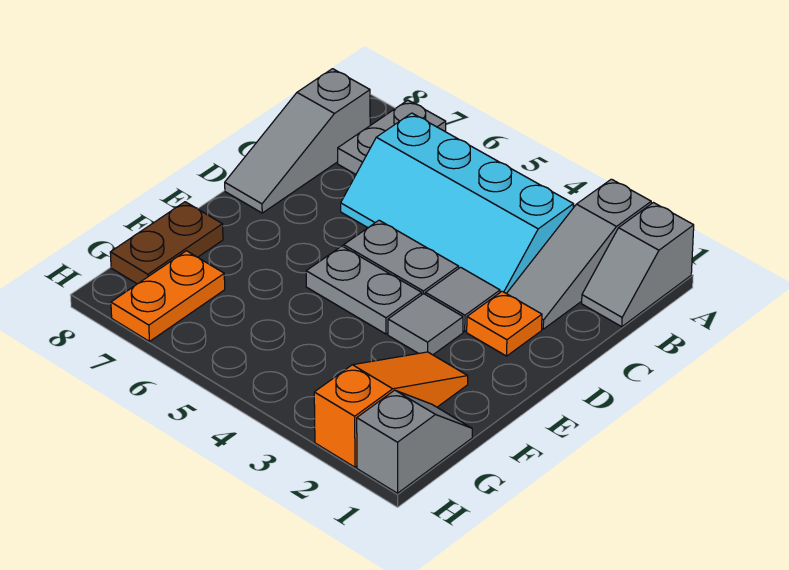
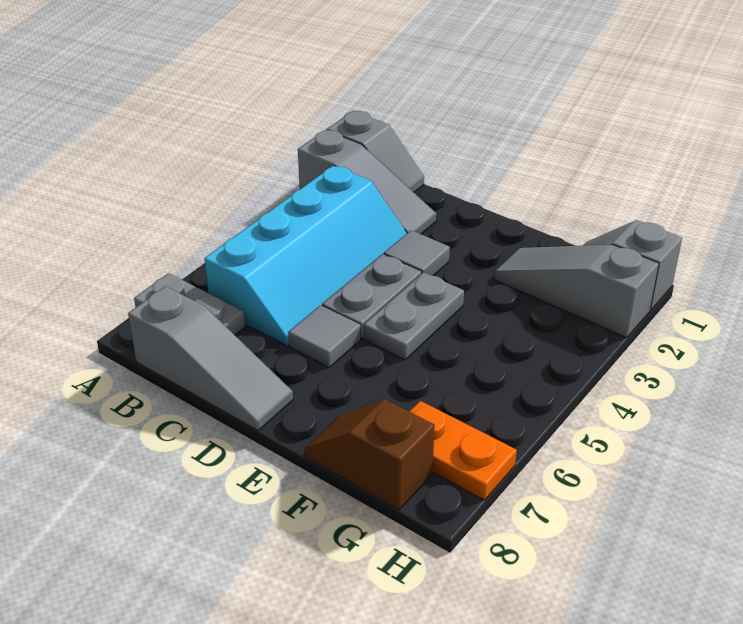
orange 1x1 plate [467,291,542,356] -> none
grey 1x1 tile [388,294,463,355] -> grey 1x1 tile moved to [288,305,360,367]
orange 1x3 slope [314,352,468,467] -> grey 1x3 slope [494,245,659,338]
brown 1x2 plate [110,202,223,284] -> brown 1x2 slope [305,399,435,510]

